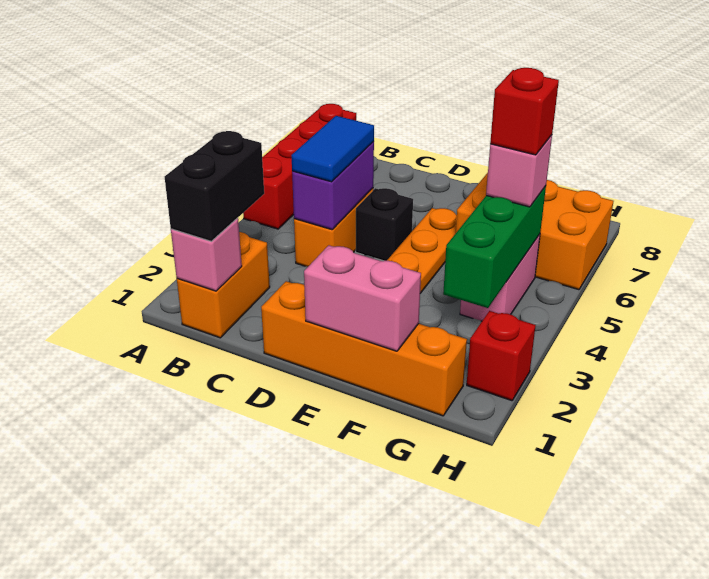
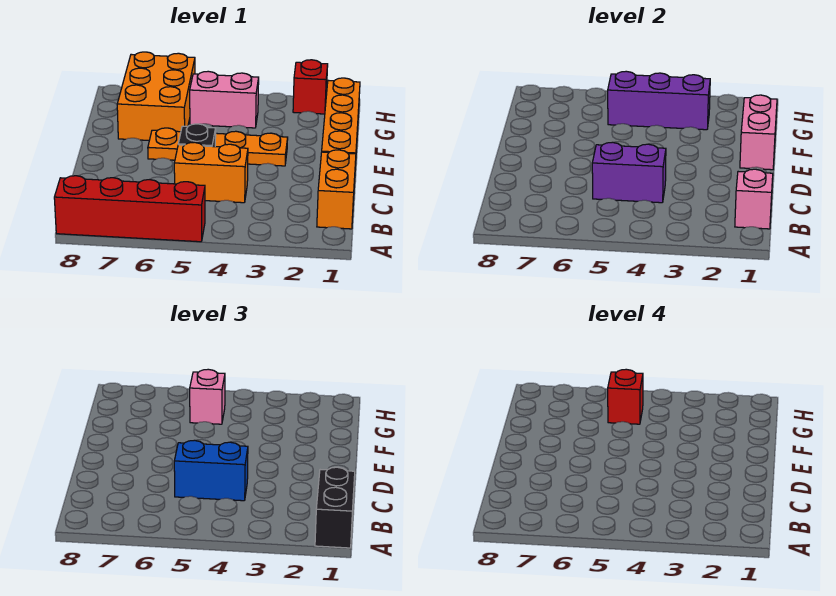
orange 1x2 brick [177,232,270,338] -> orange 1x2 brick turned to [317,150,356,229]
black 1x2 brick [165,131,264,241] -> black 1x2 brick turned to [315,467,355,548]
blue 1x2 tile [291,116,374,182] -> blue 1x2 brick [174,440,248,501]
green 1x3 brick [443,186,546,308] -> purple 1x3 brick [608,71,710,130]

